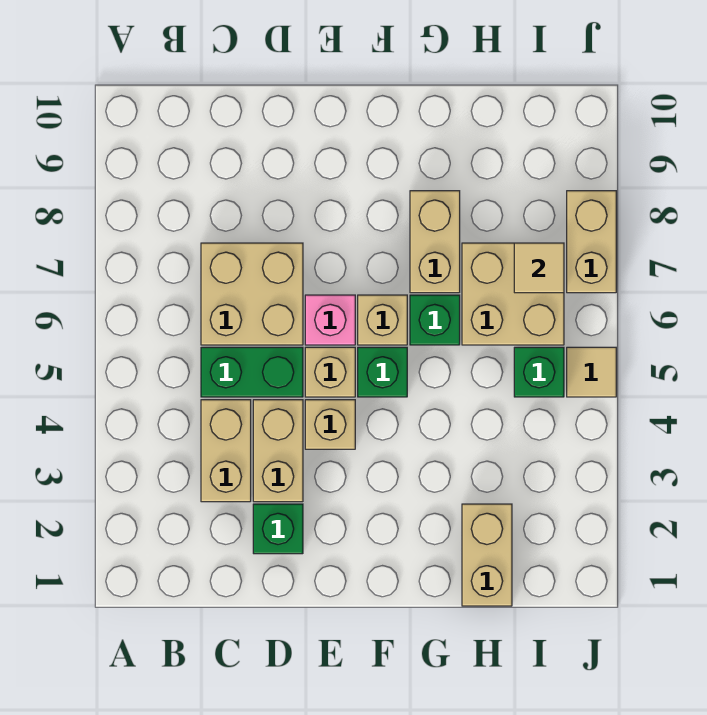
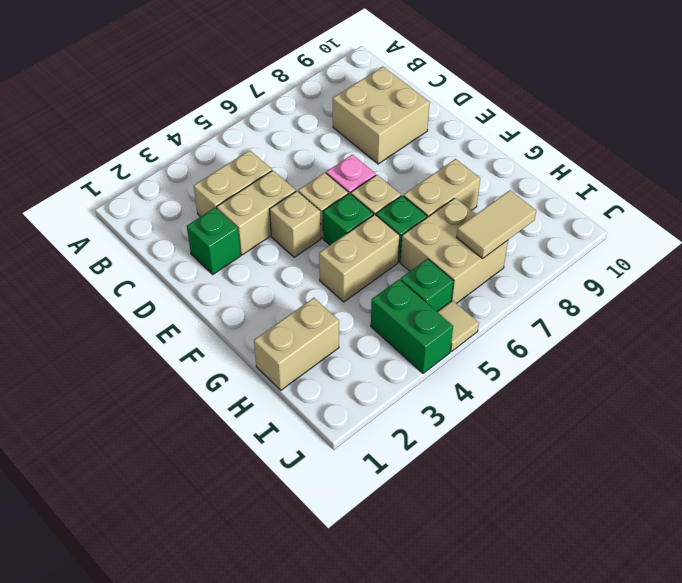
green 1x2 brick [201,347,303,397] -> green 1x2 brick moved to [371,279,453,373]
tan 2x2 brick [201,243,303,345] -> tan 2x2 brick moved to [333,67,430,164]
tan 1x1 tile [514,243,564,293] -> tan 1x2 tile [457,190,536,258]
tan 1x2 brick [567,191,616,293] -> tan 1x2 brick moved to [319,215,400,302]

